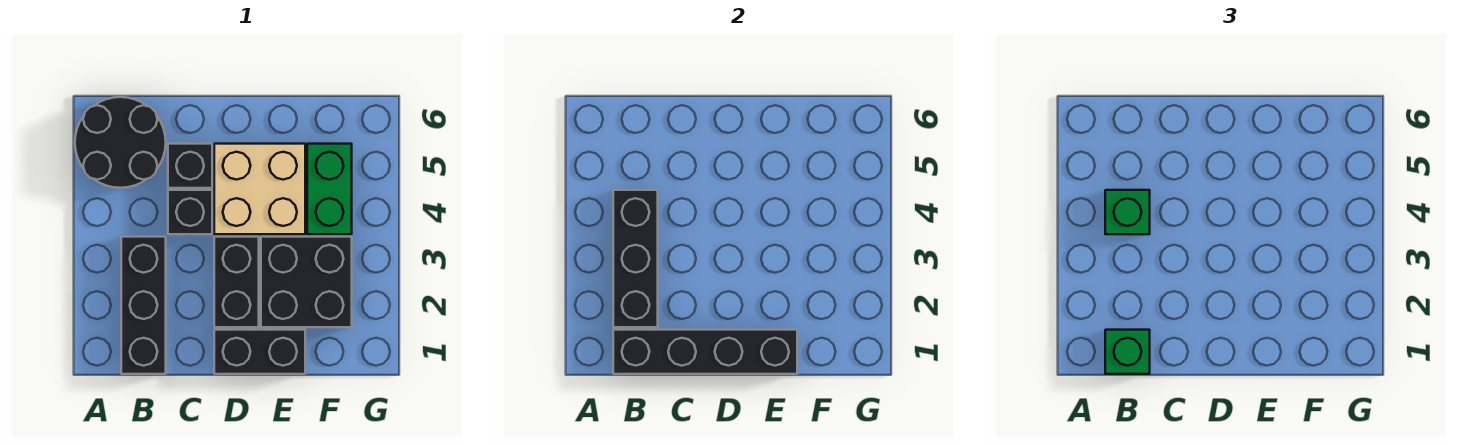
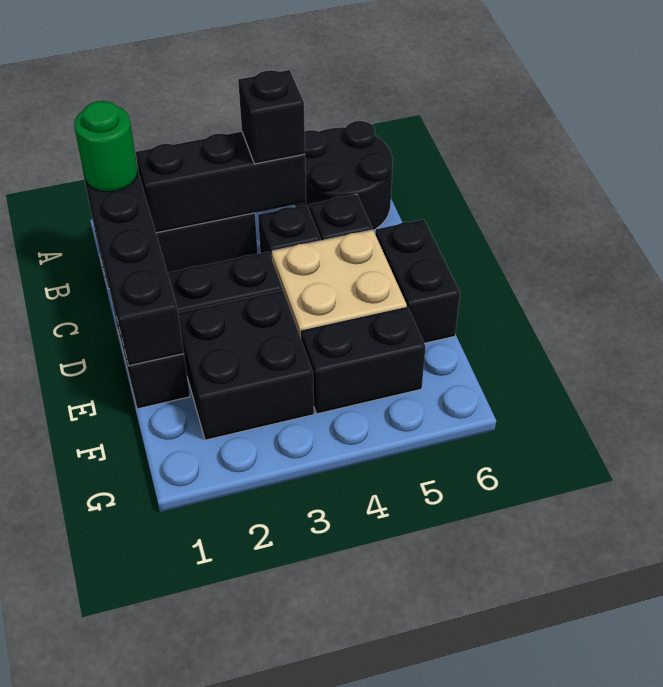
green 1x1 brick [1105,330,1150,374] -> green 1x1 round brick [74,101,138,192]
green 1x1 brick [1105,190,1150,234] -> black 1x1 brick [238,70,305,164]
none -> black 1x2 brick [375,219,460,343]
green 1x2 brick [307,144,352,234] -> black 1x2 brick [301,307,426,414]

